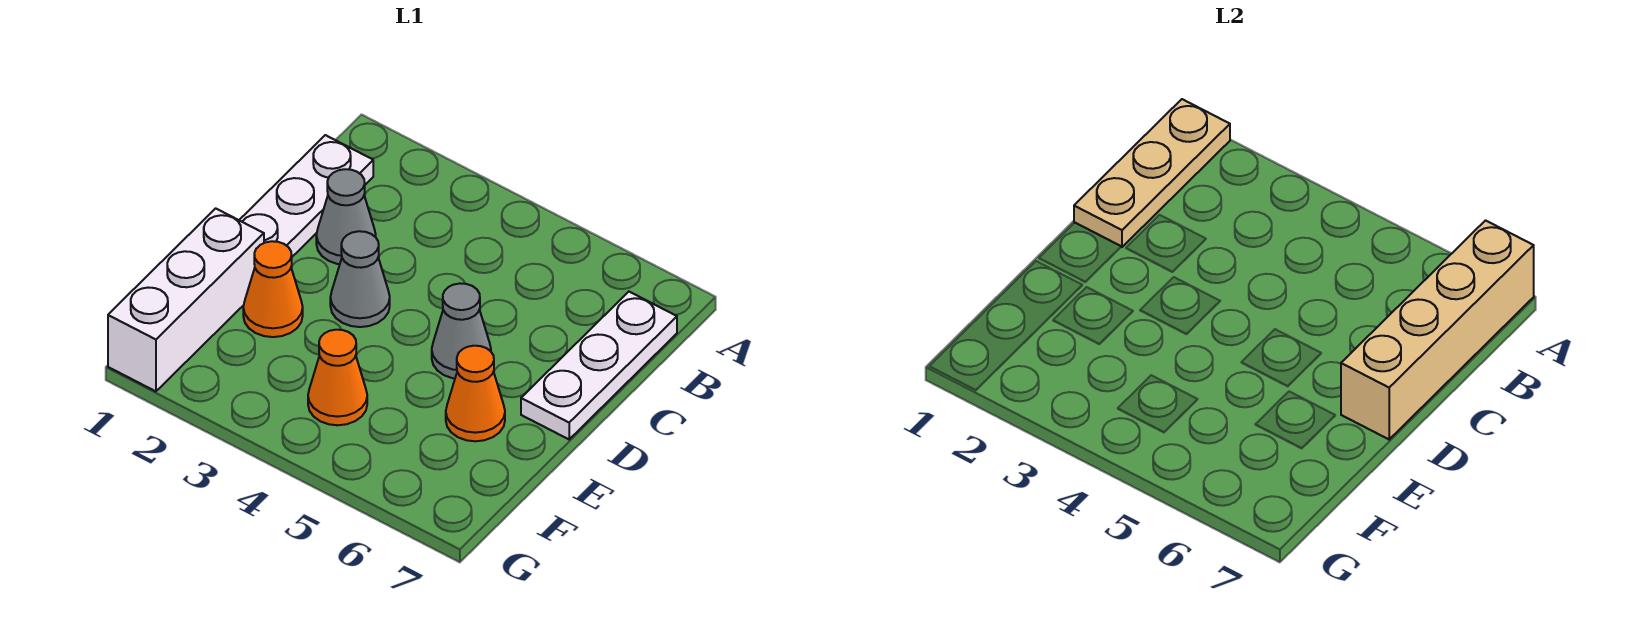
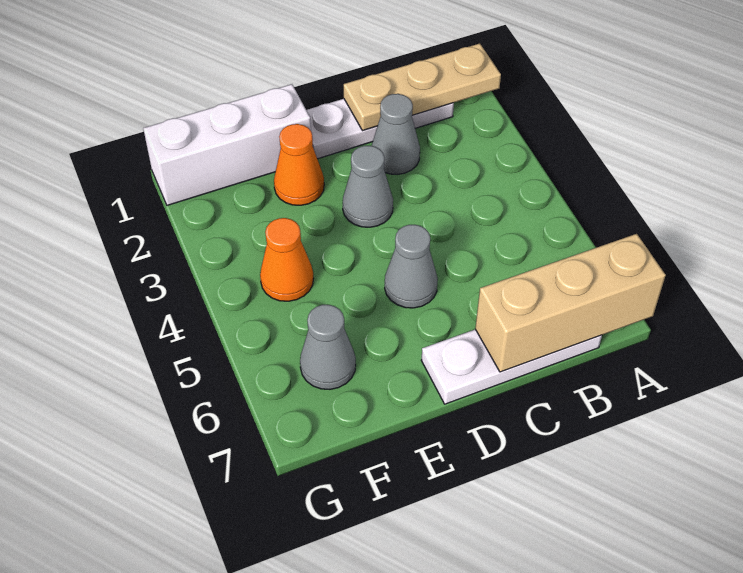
tan 1x4 brick [1341,221,1534,439] -> tan 1x3 brick [475,234,666,372]
orange 1x1 cone [446,346,505,441] -> none
none -> grey 1x1 cone [300,305,356,389]

